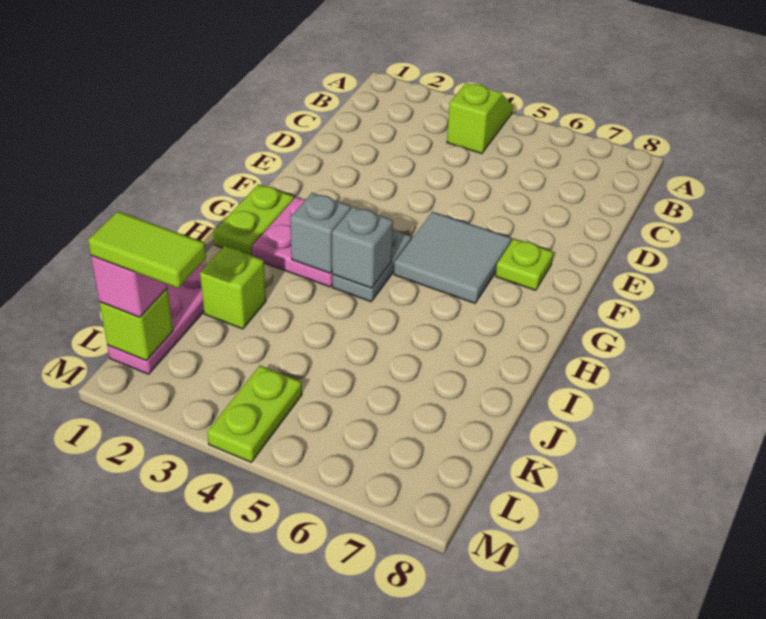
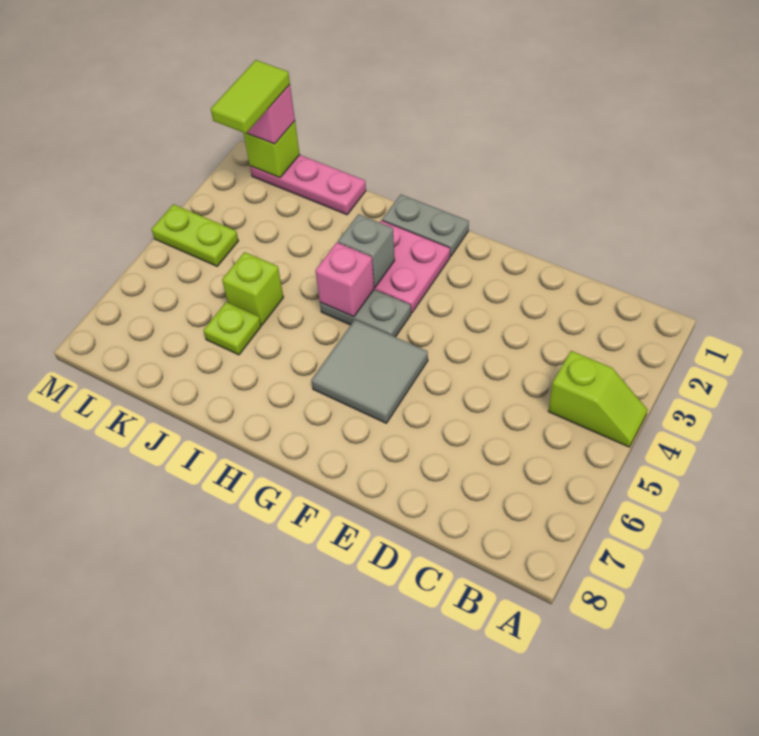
lime 1x1 plate [496,239,553,290] -> lime 1x1 plate moved to [203,302,261,355]
lime 1x2 plate [213,184,294,256] -> grey 1x2 plate [382,195,469,257]
grey 1x1 brick [332,207,393,288] -> pink 1x1 brick [315,243,374,317]
lime 1x1 brick [200,246,266,329] -> lime 1x1 brick moved to [222,252,284,325]

